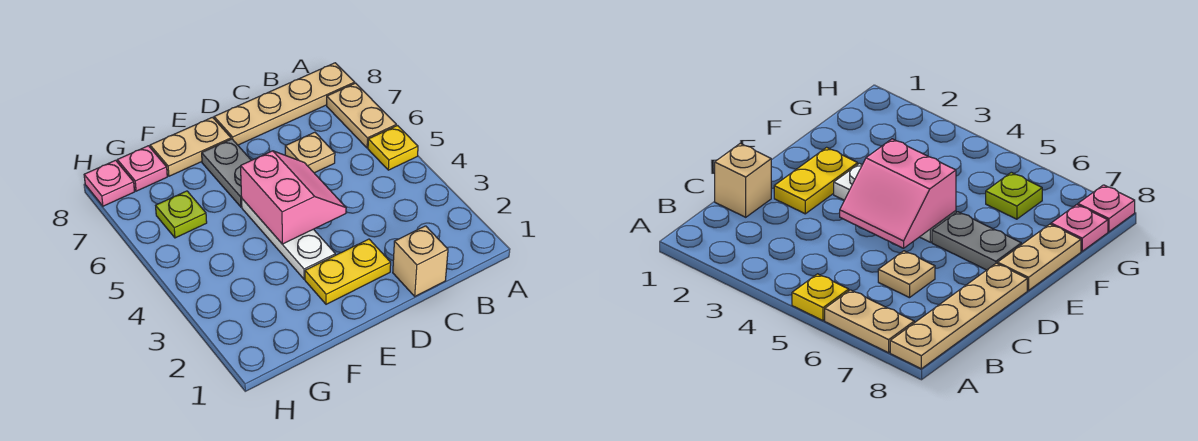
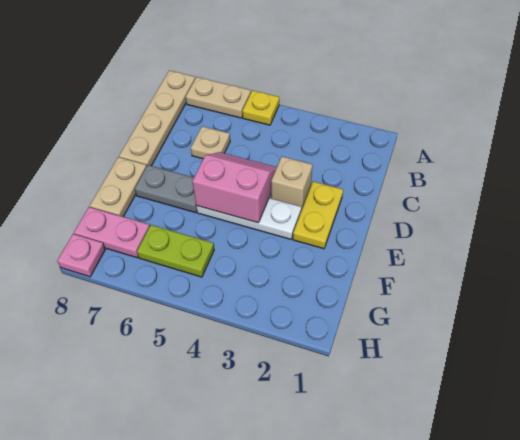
tan 1x1 brick [393,226,448,296] -> tan 1x1 brick moved to [271,157,312,211]
lime 1x1 plate [156,191,207,238] -> lime 1x2 plate [137,225,214,277]
pink 1x1 plate [117,146,167,191] -> pink 1x2 plate [74,207,150,258]

